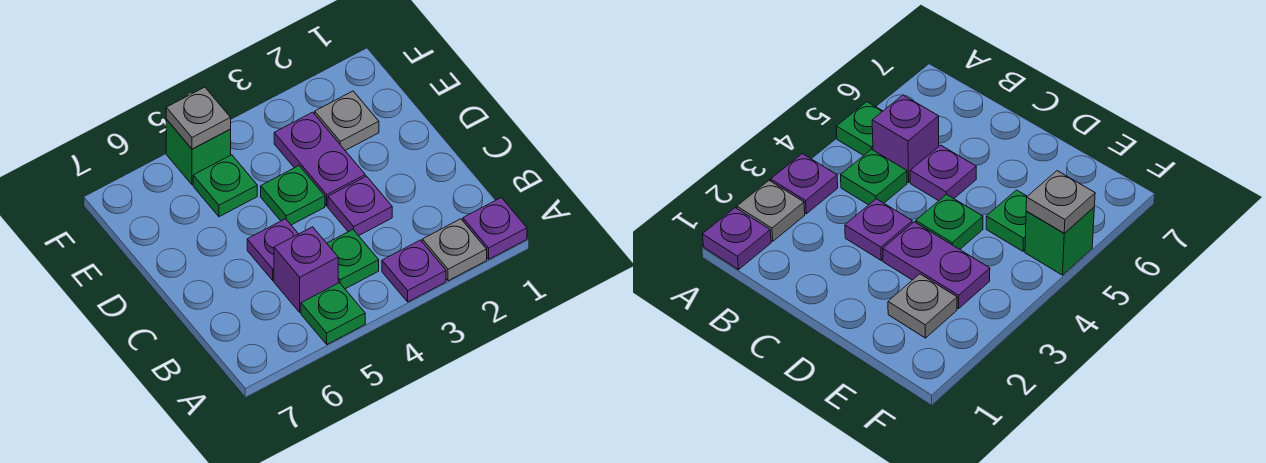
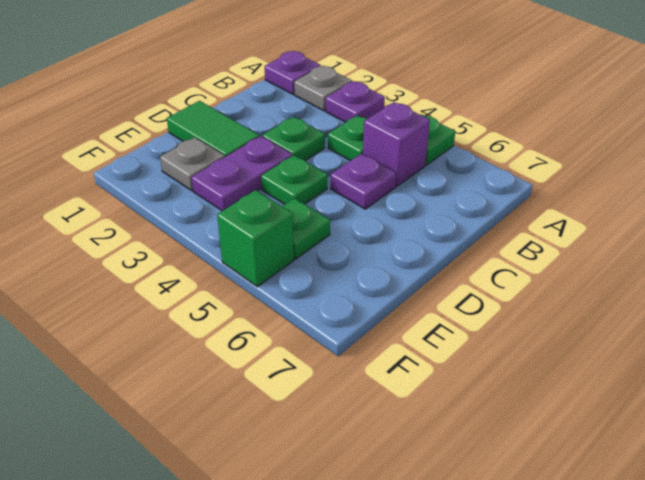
purple 1x1 plate [328,176,392,236] -> green 1x1 plate [262,117,325,161]
none -> green 1x2 tile [167,101,259,157]
grey 1x1 plate [166,87,231,149] -> none

